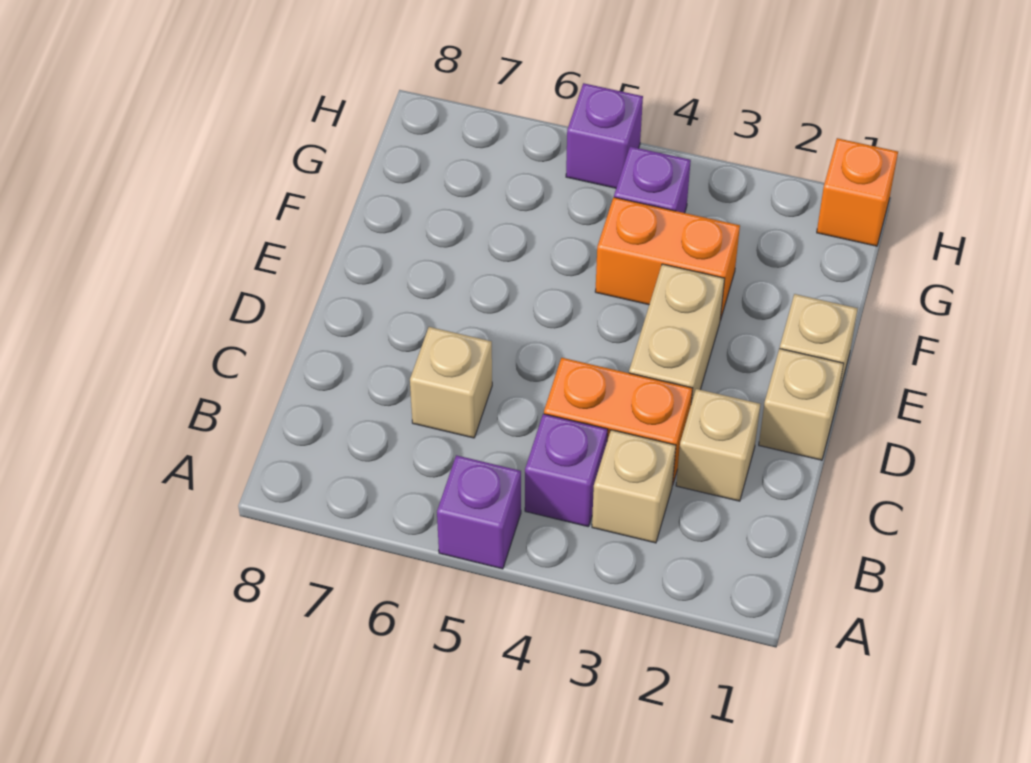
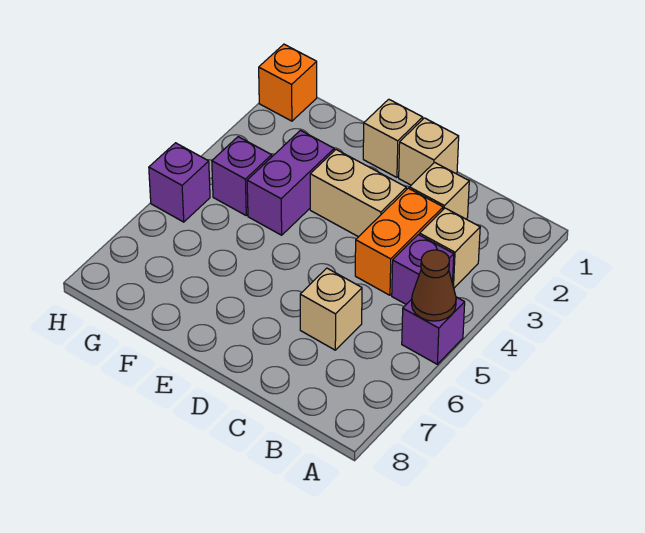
none -> brown 1x1 cone [412,250,456,321]
orange 1x2 brick [595,197,740,321] -> purple 1x2 brick [247,130,334,235]

